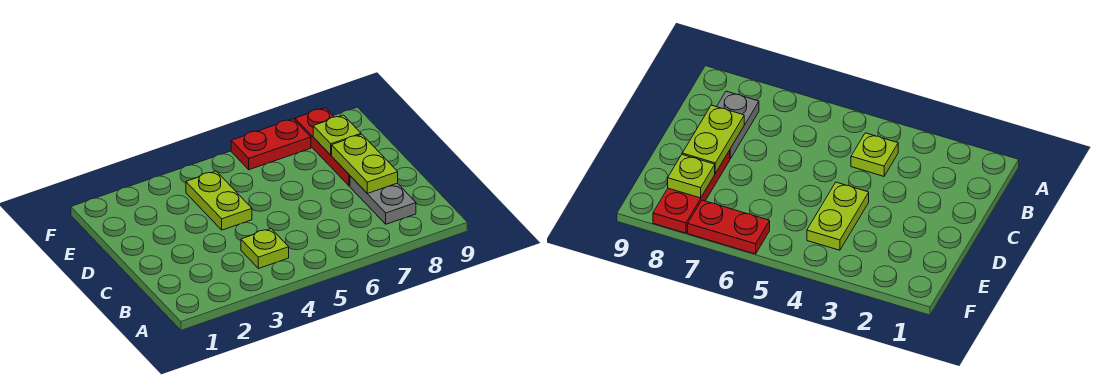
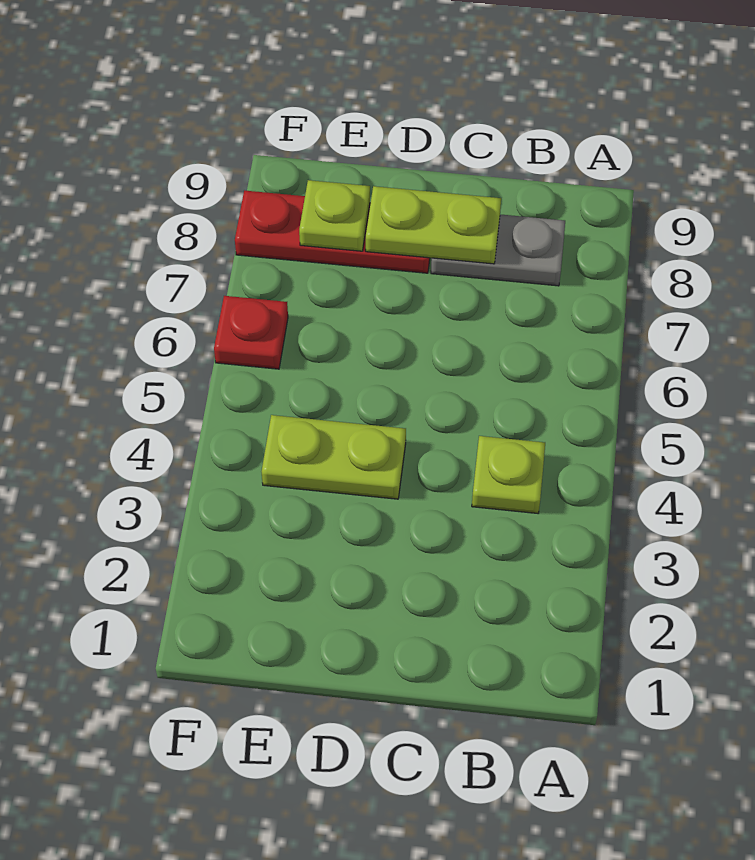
red 1x2 plate [231,119,311,170] -> red 1x1 plate [214,296,288,369]

